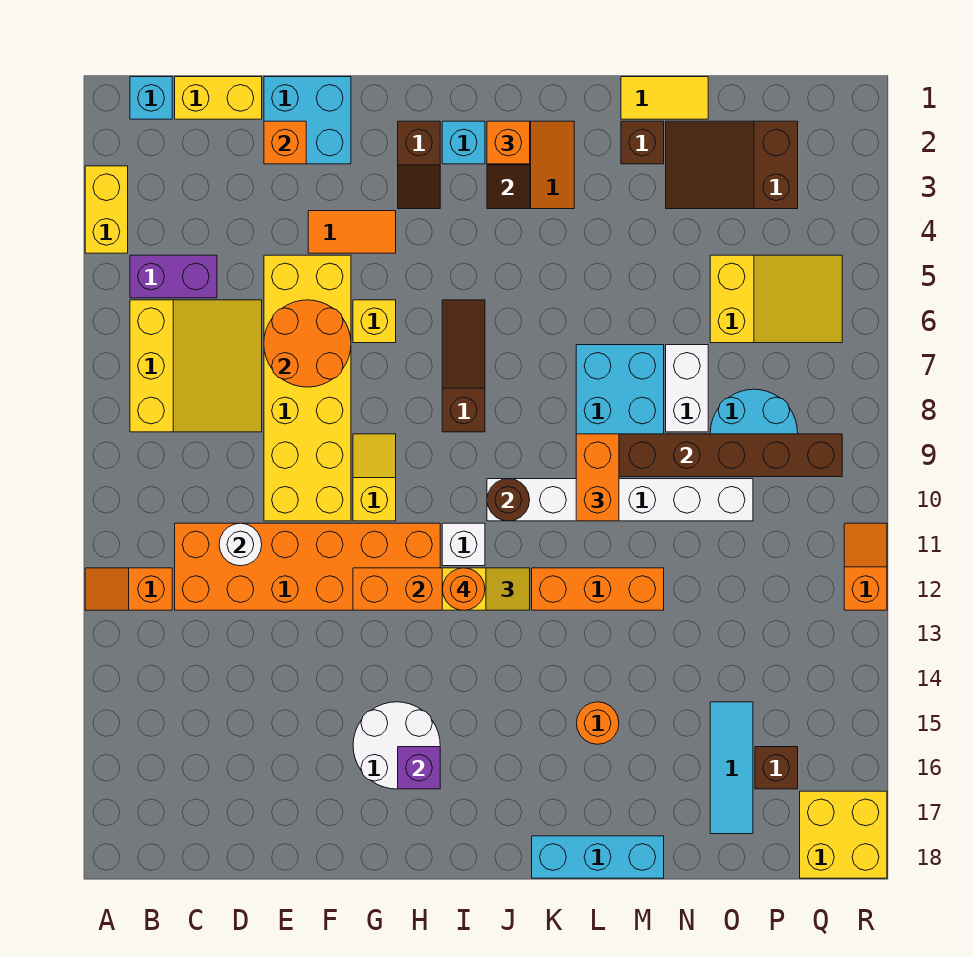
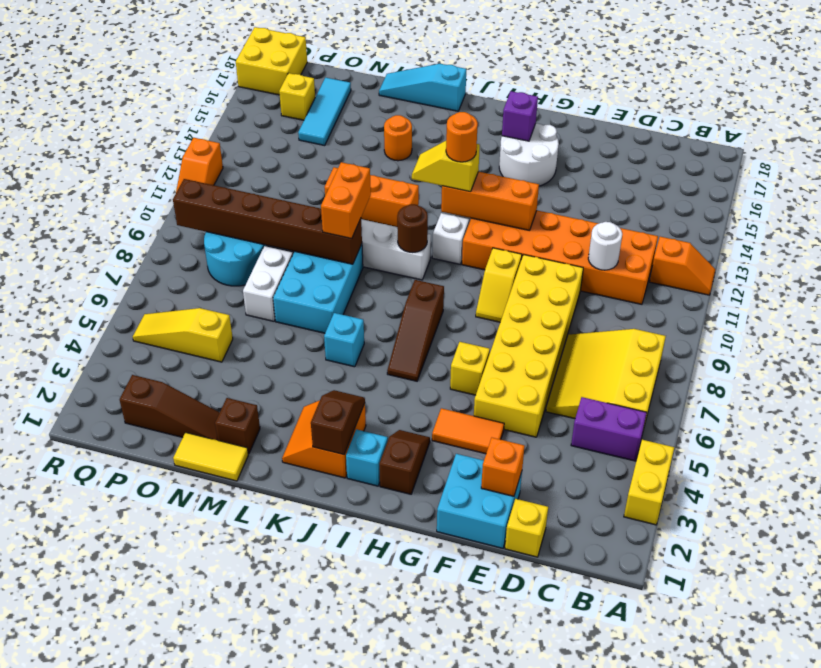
cyan 1x1 brick [130,77,172,119] -> cyan 1x1 brick moved to [324,313,364,367]
yellow 1x2 brick [175,77,262,119] -> yellow 1x1 brick [505,499,548,557]
orange 2x2 round brick [264,300,351,387] -> none
orange 1x1 brick [487,121,530,164] -> none
cyan 1x3 brick [532,836,664,878] -> cyan 1x3 slope [379,64,466,111]
brown 2x3 slope [666,121,798,209] -> brown 1x3 slope [120,375,220,440]
yellow 2x3 slope [710,255,842,343] -> yellow 1x3 slope [133,308,233,362]
brown 1x1 brick [755,747,798,789] -> yellow 1x1 brick [279,73,315,120]

